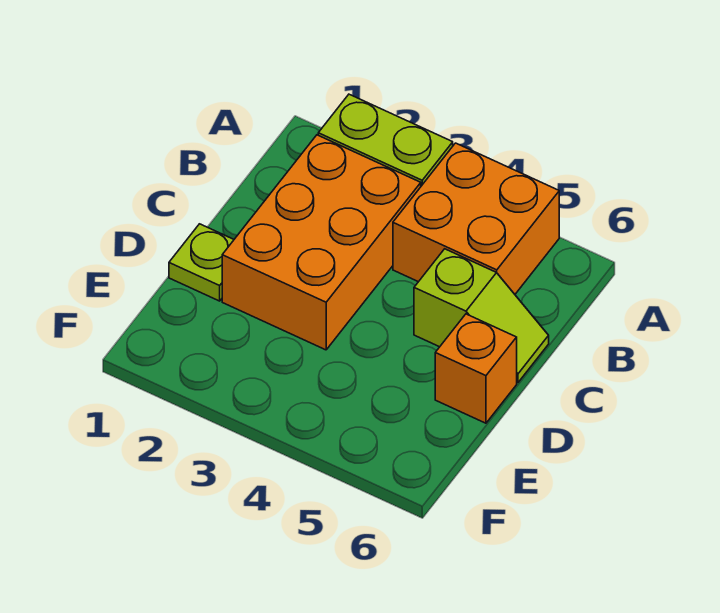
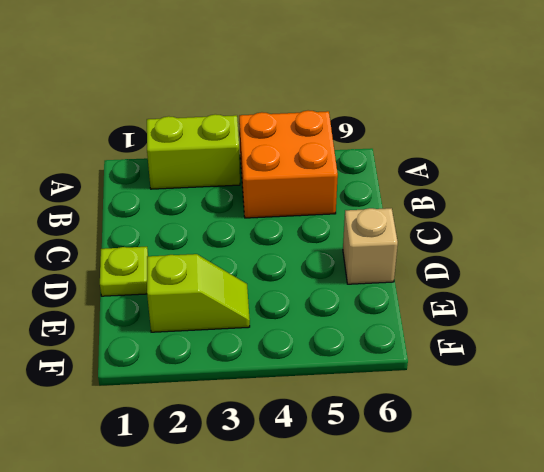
orange 2x3 brick [222,135,421,350] -> none
lime 1x2 slope [414,249,549,383] -> lime 1x2 slope moved to [147,254,250,332]
orange 1x1 brick [435,314,517,423] -> tan 1x1 brick [343,208,398,284]

